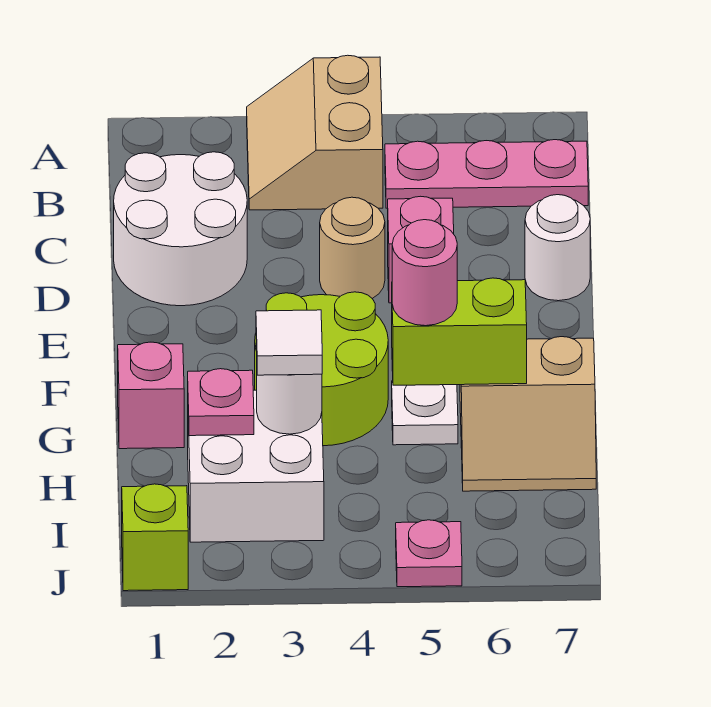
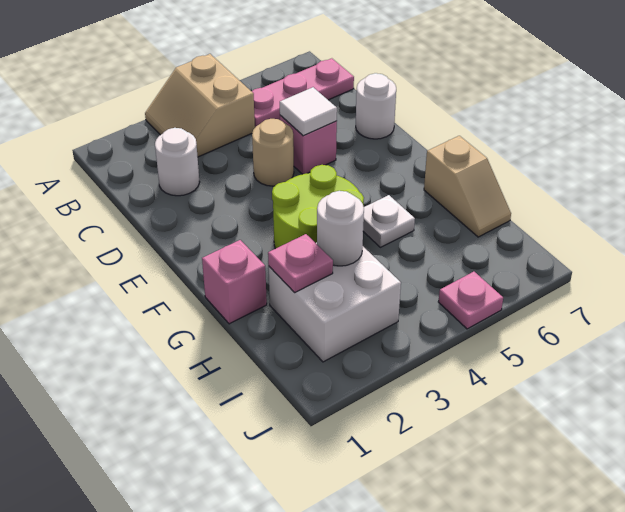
white 2x2 round brick [114,152,247,306] -> white 1x1 round brick [155,128,200,196]
lime 1x2 brick [392,278,527,385] -> none
pink 1x1 round brick [392,220,457,326] -> none
tan 2x2 slope [460,337,596,491] -> tan 1x2 slope [424,136,511,237]
white 1x1 tile [256,310,322,375] -> white 1x1 tile moved to [280,87,337,136]
lime 1x1 brick [122,484,188,591] -> none

